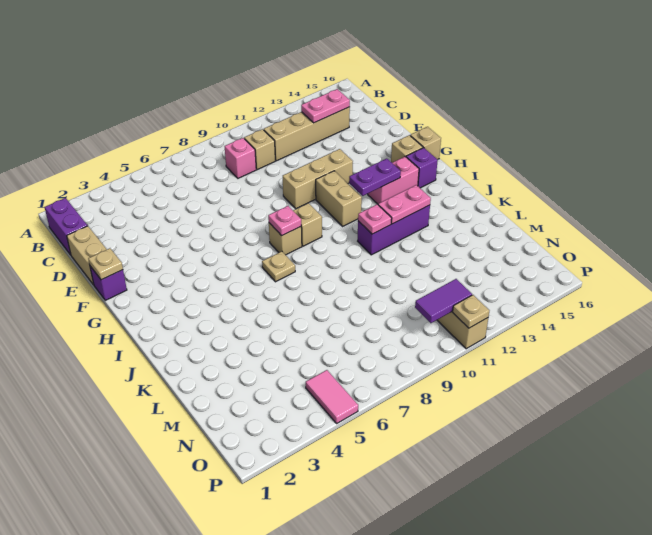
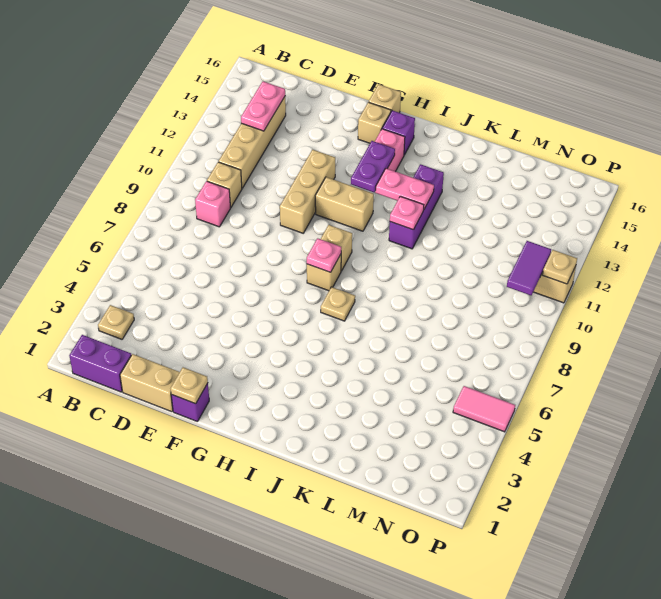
none -> tan 1x1 plate [98,305,134,339]
pink 1x2 plate [378,185,431,224] -> pink 1x2 plate turned to [375,168,434,209]

